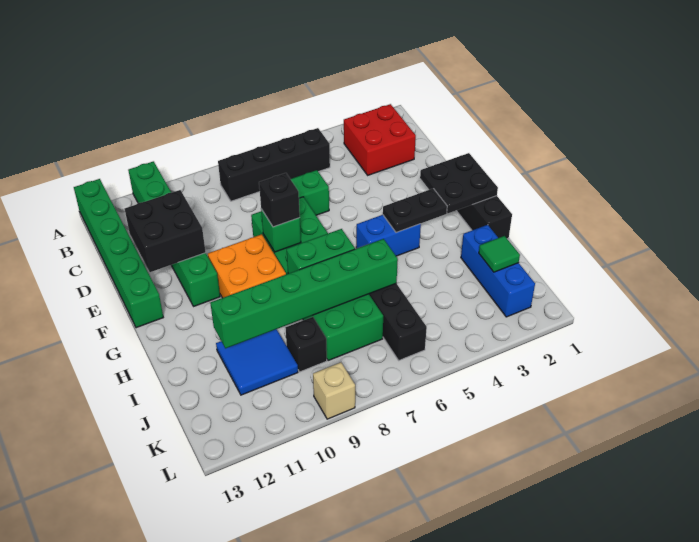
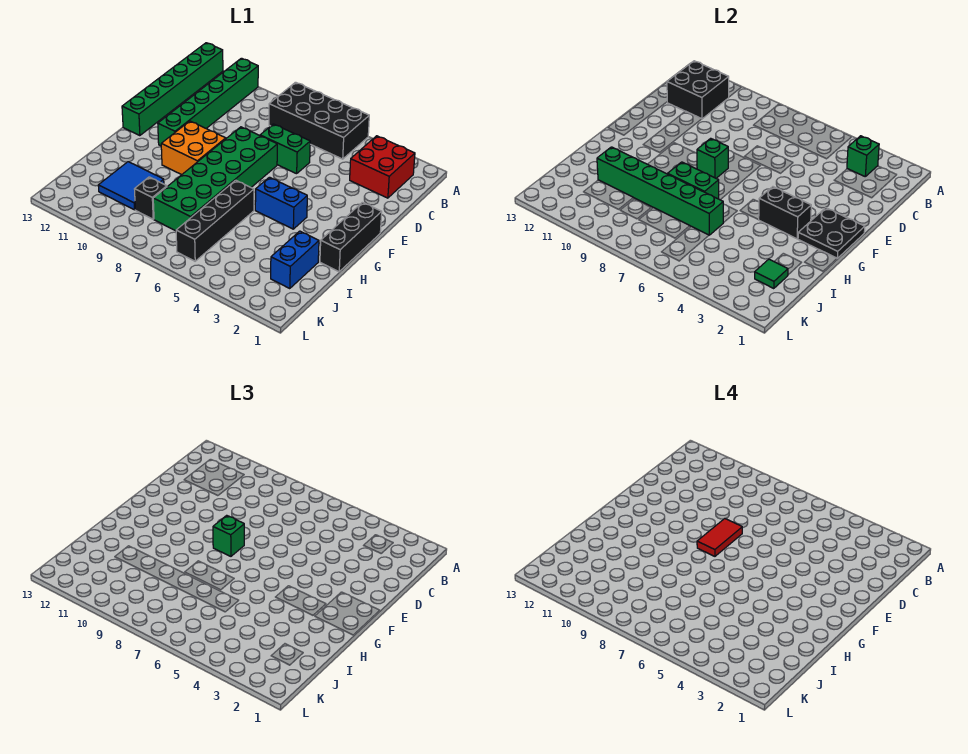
none -> green 1x1 brick [847,136,879,176]
black 1x4 brick [218,128,330,201] -> black 2x4 brick [269,82,369,159]
black 2x2 brick [125,190,206,272] -> black 2x2 brick moved to [667,61,729,119]
none -> red 1x2 tile [697,519,742,556]
black 1x1 brick [259,173,300,227] -> green 1x1 brick [213,515,244,556]
black 1x2 plate [383,188,447,233] -> black 1x2 brick [759,187,811,239]
blue 1x3 brick [461,225,535,317] -> blue 1x2 brick [271,231,319,289]
tan 1x1 brick [313,362,355,419] -> none

